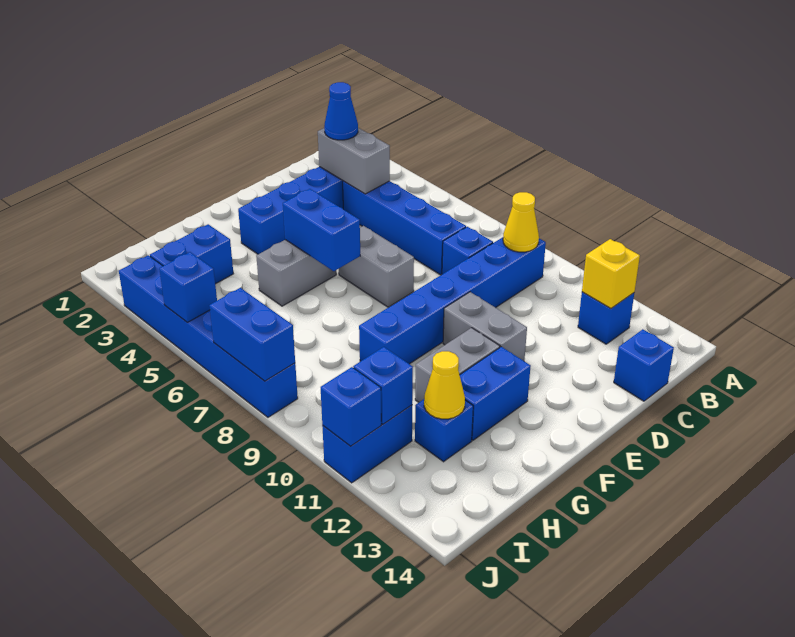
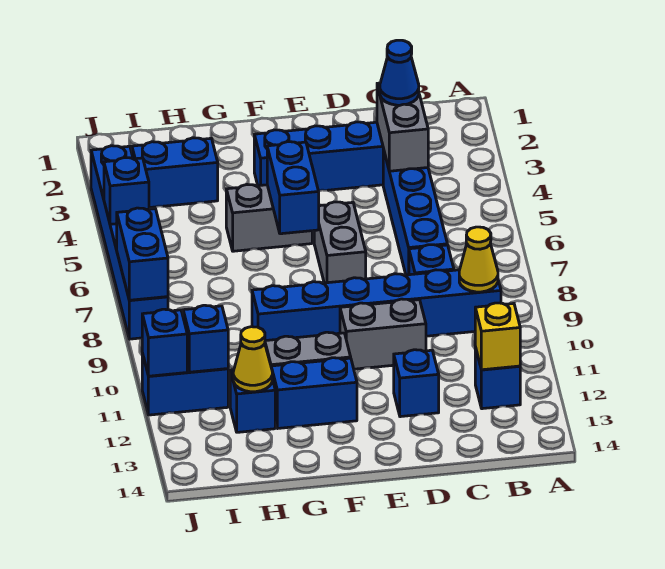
blue 1x1 brick [614,329,674,401] -> blue 1x1 brick moved to [394,350,439,417]
grey 1x2 brick [443,292,527,361] -> grey 1x2 brick turned to [340,299,426,369]

